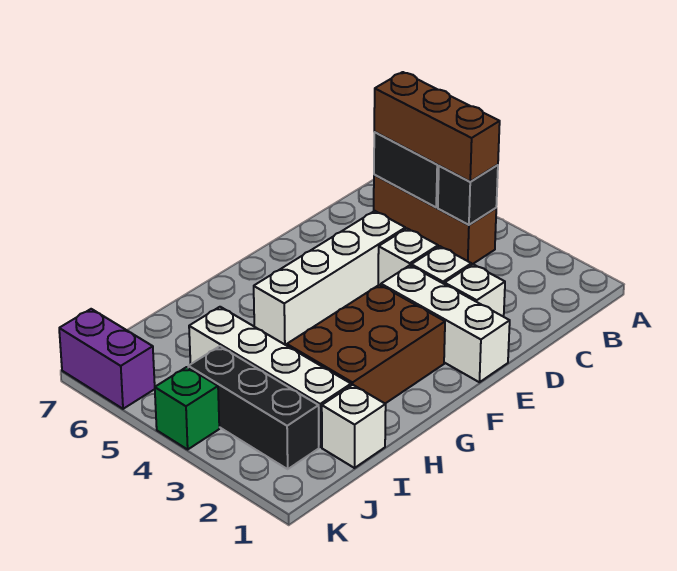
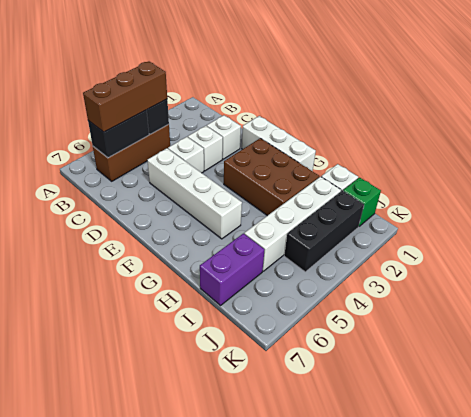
white 1x3 brick [381,265,510,382] -> white 1x3 brick turned to [242,116,316,171]
green 1x1 brick [155,367,219,449] -> green 1x1 brick moved to [343,178,381,226]
purple 1x2 brick [59,309,155,409] -> purple 1x2 brick moved to [200,234,264,306]

